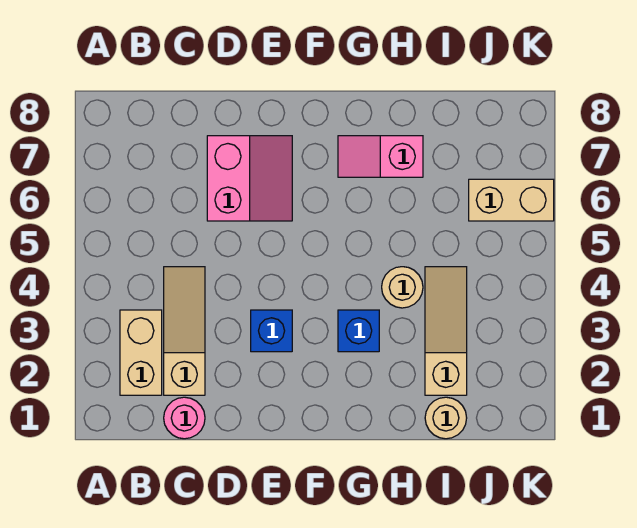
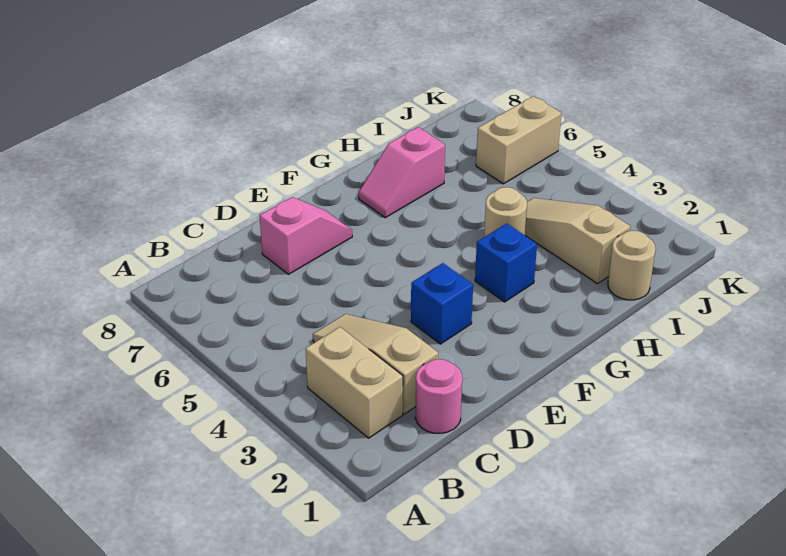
pink 2x2 slope [207,136,292,221] -> pink 1x2 slope [260,197,352,274]

